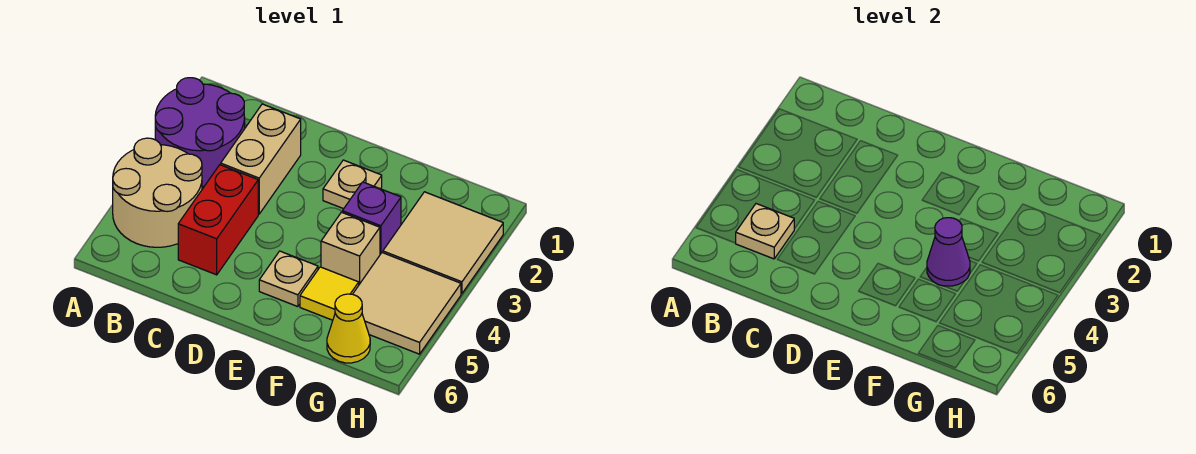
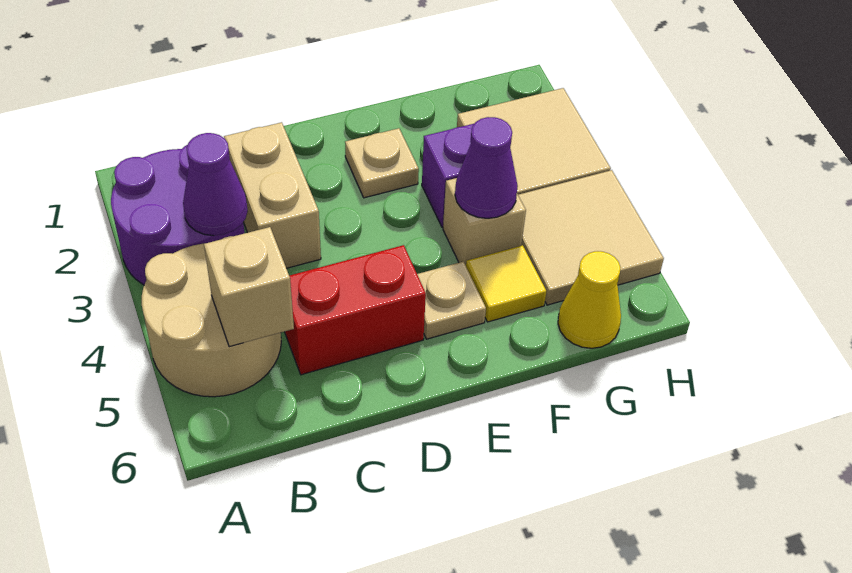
none -> purple 1x1 cone [183,133,248,236]
tan 1x1 plate [736,204,794,259] -> tan 1x1 brick [204,227,294,347]
red 1x2 brick [178,165,258,275] -> red 1x2 brick turned to [285,245,426,375]

